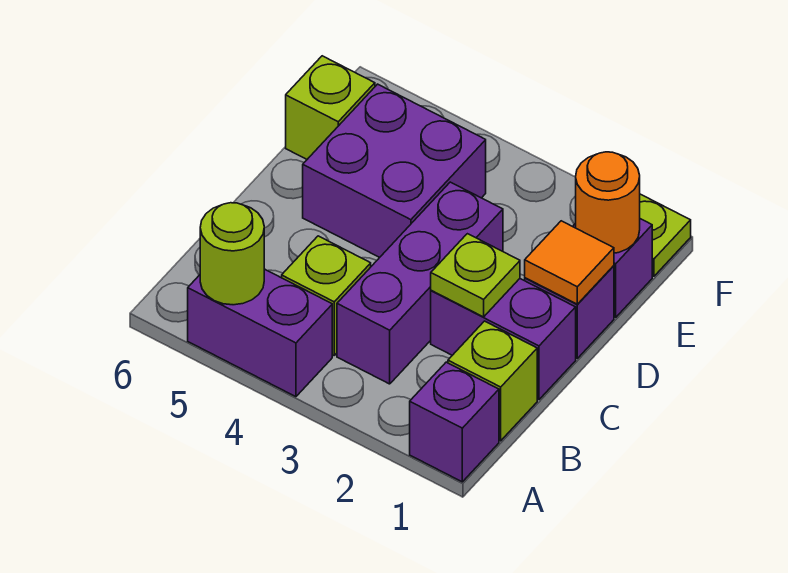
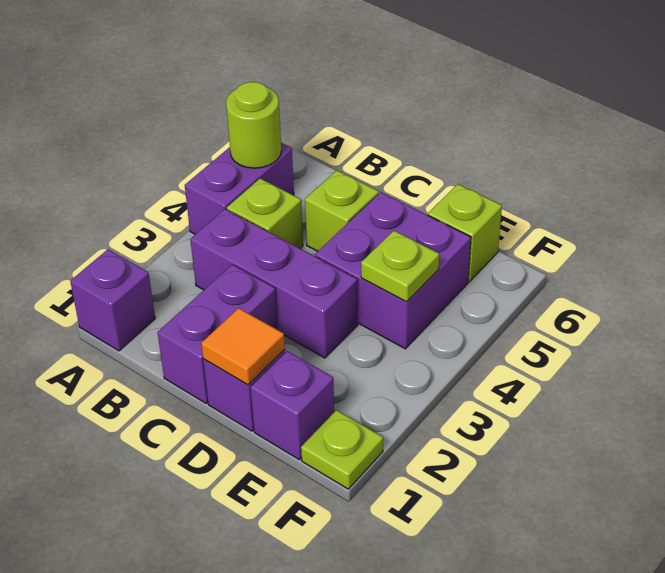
lime 1x1 brick [448,321,537,441] -> lime 1x1 brick moved to [305,170,379,251]
lime 1x1 plate [431,234,520,317] -> lime 1x1 plate moved to [361,231,439,302]
orange 1x1 round brick [576,152,640,253] -> none

